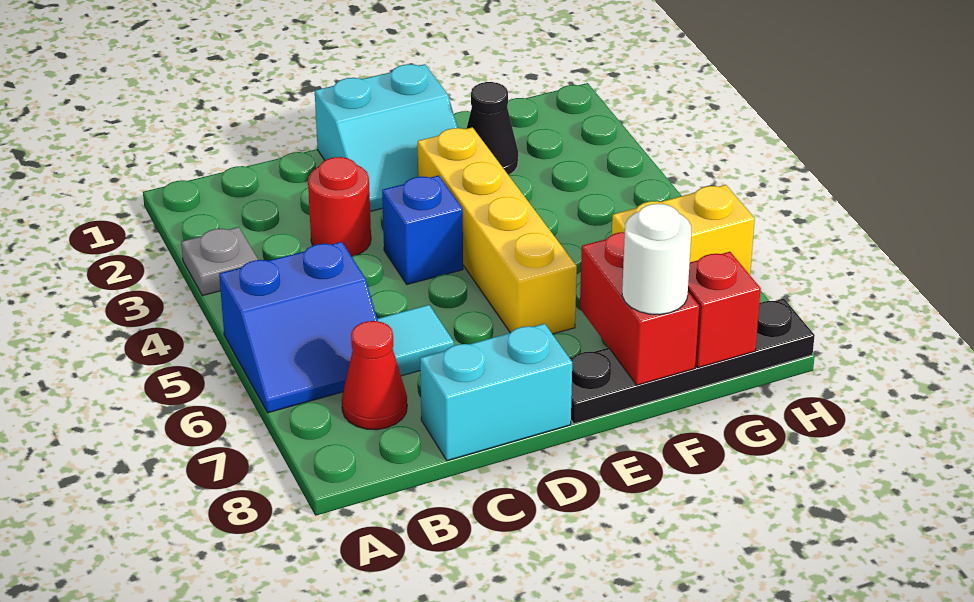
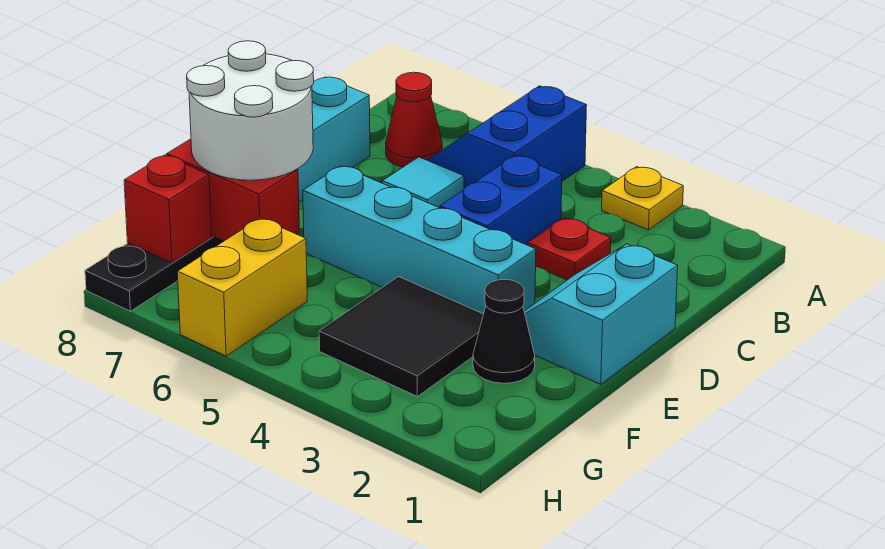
grey 1x1 plate [181,227,258,296] -> yellow 1x1 plate [602,167,683,230]
red 1x1 round brick [308,157,371,257] -> red 1x1 plate [528,218,611,280]
blue 1x1 brick [382,175,463,284] -> blue 1x2 brick [440,155,562,245]
yellow 1x4 brick [418,127,577,334] -> cyan 1x4 brick [303,166,536,314]
none -> black 2x2 tile [319,277,483,396]
white 1x1 round brick [622,204,691,315] -> white 2x2 round brick [187,41,314,180]

